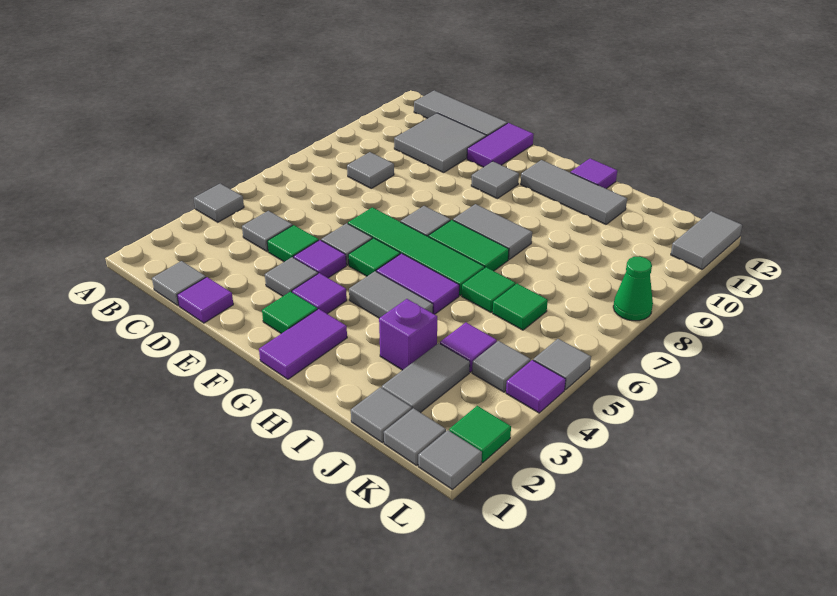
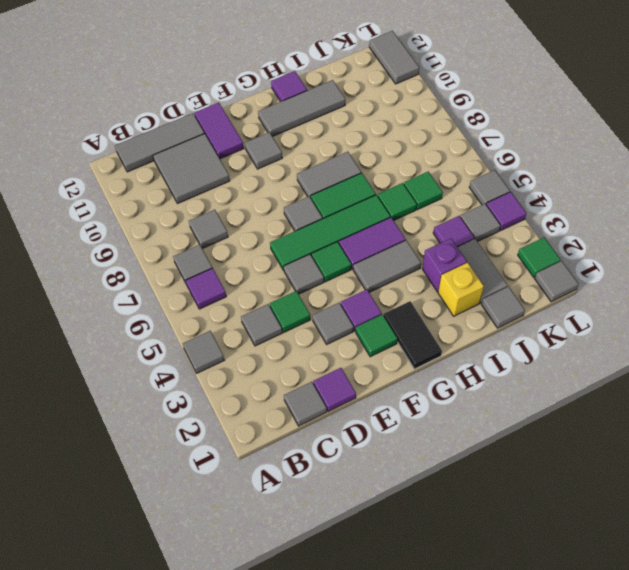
purple 1x1 tile [294,240,346,278] -> purple 1x1 tile moved to [186,268,226,309]
purple 1x2 tile [259,309,347,379] -> black 1x2 tile [384,301,442,369]
none -> yellow 1x1 brick [438,263,484,316]
grey 1x1 tile [384,408,446,465] -> grey 1x1 tile moved to [173,244,212,283]
green 1x1 cone [613,257,653,321] -> none

